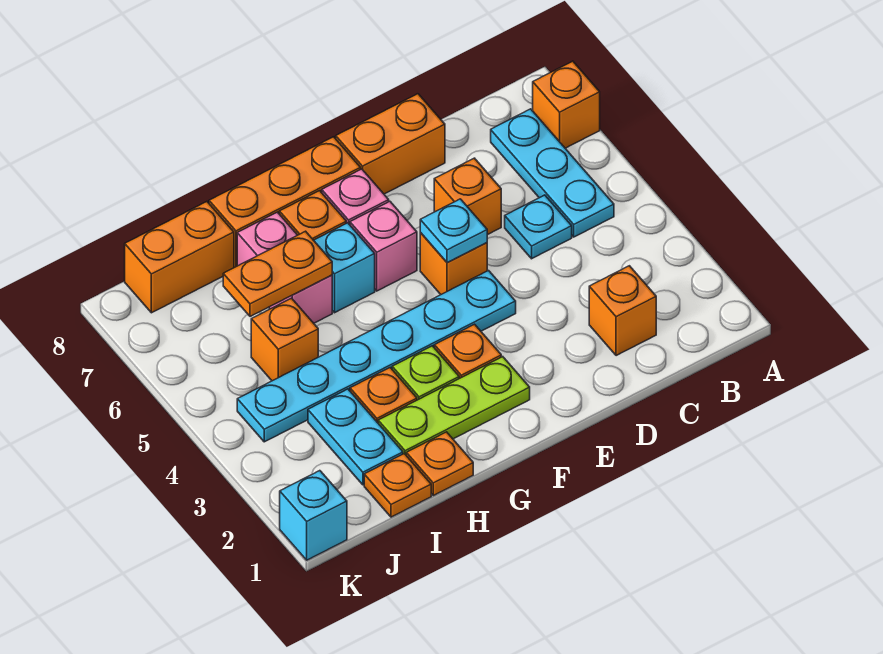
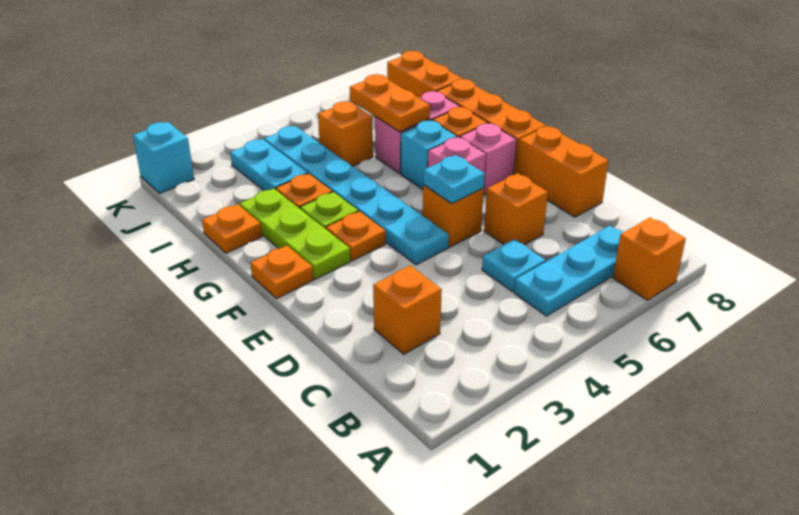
orange 1x1 plate [364,454,431,517] -> orange 1x1 plate moved to [250,246,313,298]
cyan 1x2 plate [308,389,403,485] -> cyan 1x2 plate turned to [230,139,307,191]

